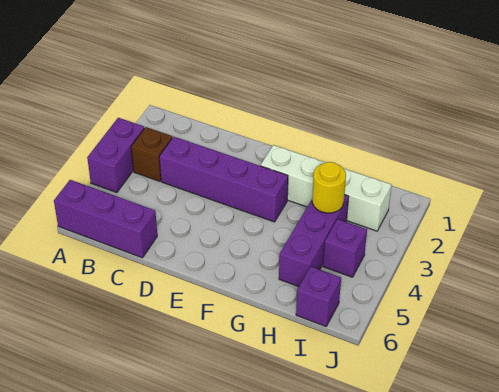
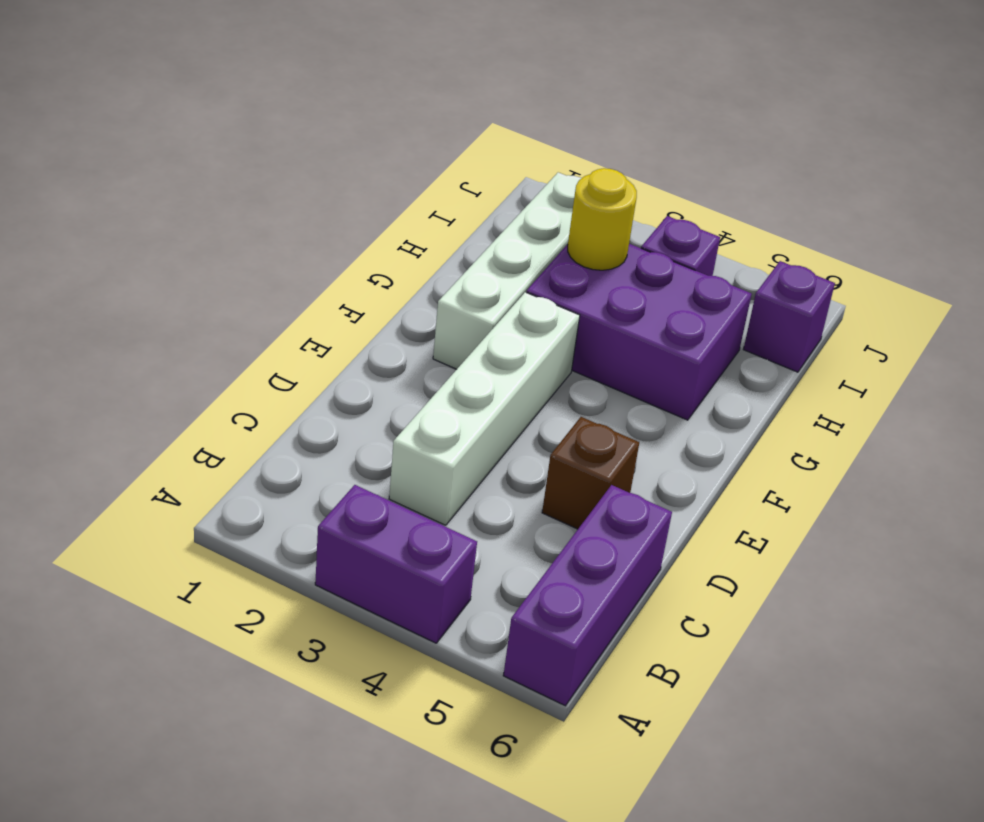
brown 1x1 brick [131,127,172,181] -> brown 1x1 brick moved to [542,417,639,529]
purple 1x4 brick [159,137,288,222] -> white 1x4 brick [389,292,580,525]
purple 1x3 brick [279,195,349,287] -> purple 2x3 brick [526,244,752,420]

